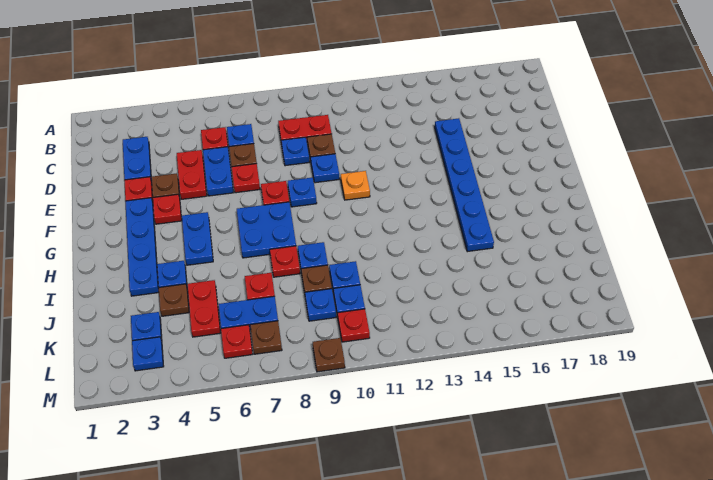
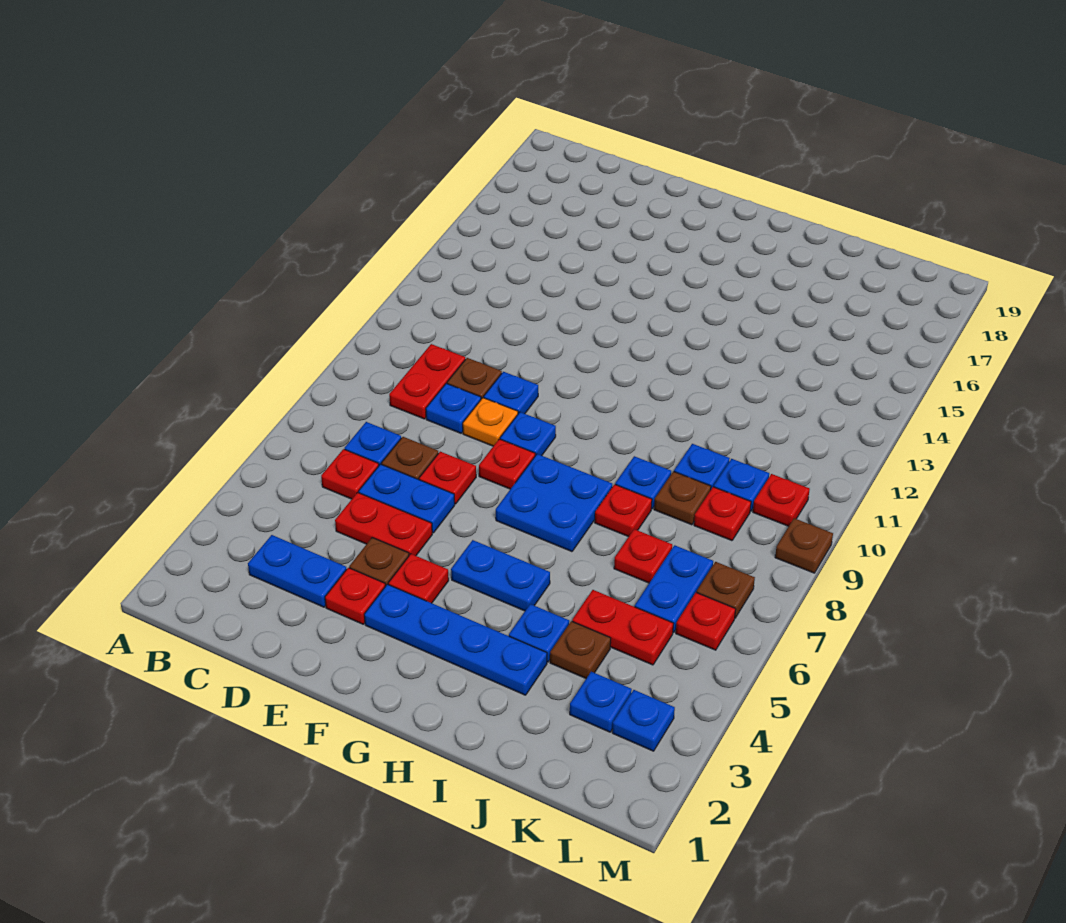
blue 1x6 plate [435,118,494,252] -> none
orange 1x1 plate [341,171,370,200] -> orange 1x1 plate moved to [463,398,518,446]
blue 1x1 plate [305,289,336,321] -> red 1x1 plate [694,487,751,541]

